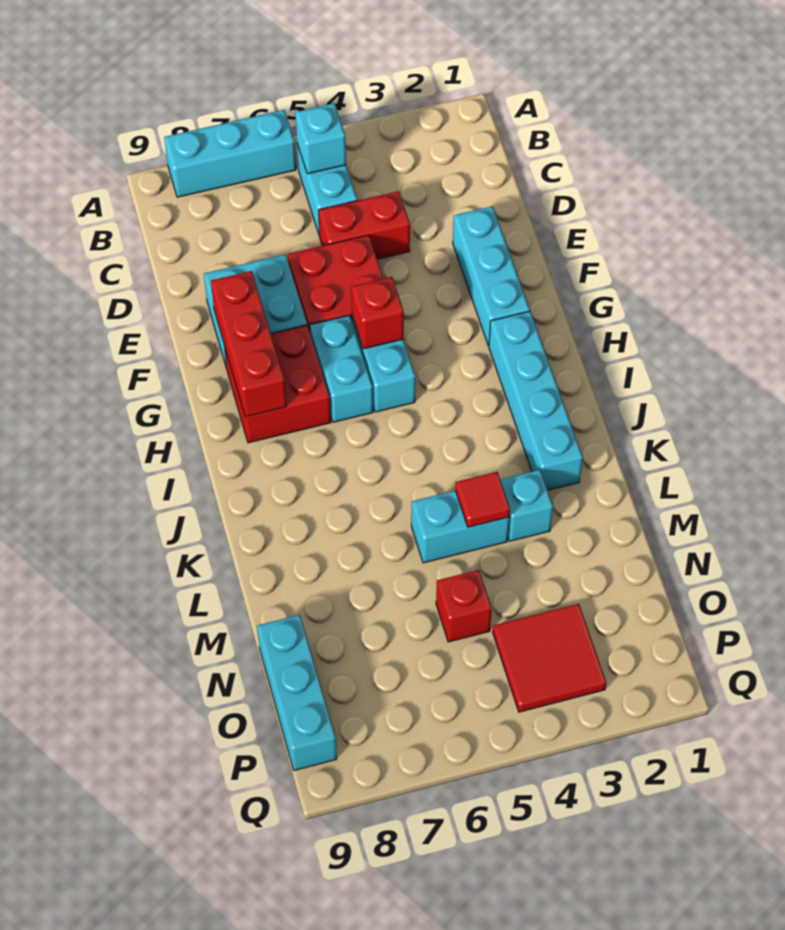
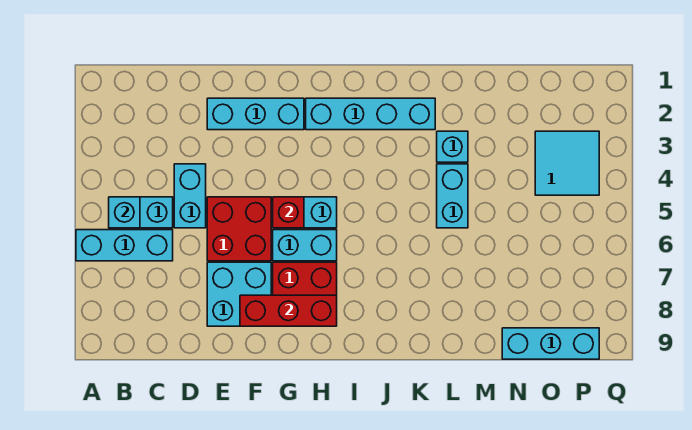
cyan 1x3 brick [164,110,296,197] -> cyan 1x3 brick turned to [76,230,173,261]
red 1x2 brick [319,191,410,259] -> cyan 1x2 brick [174,164,206,228]
red 1x1 tile [455,472,510,527] -> none
red 1x1 brick [436,570,492,642] -> none
red 2x2 tile [493,604,606,712] -> cyan 2x2 tile [535,131,599,195]

